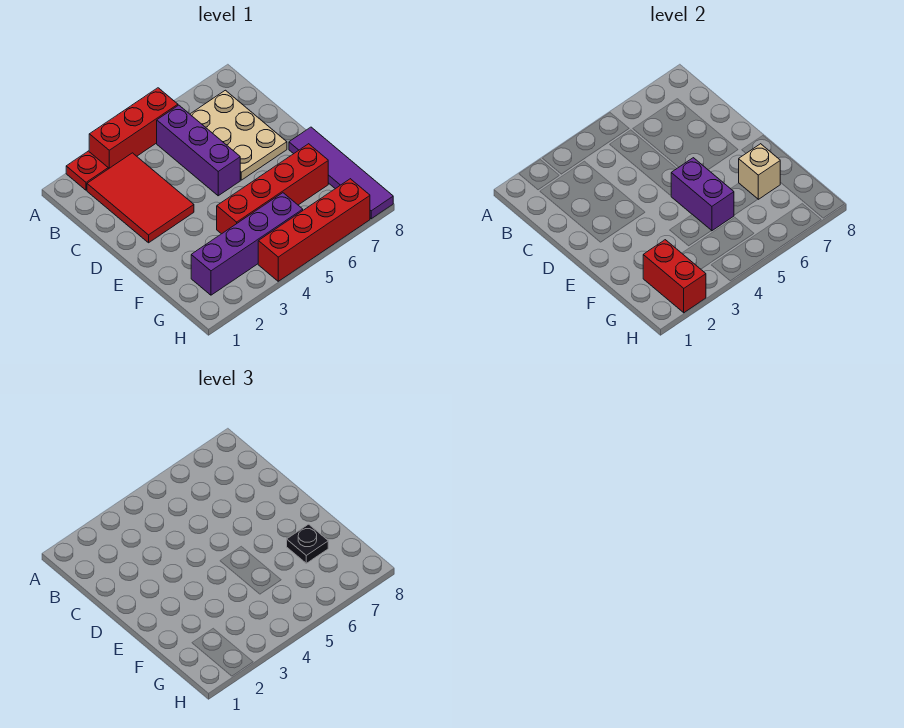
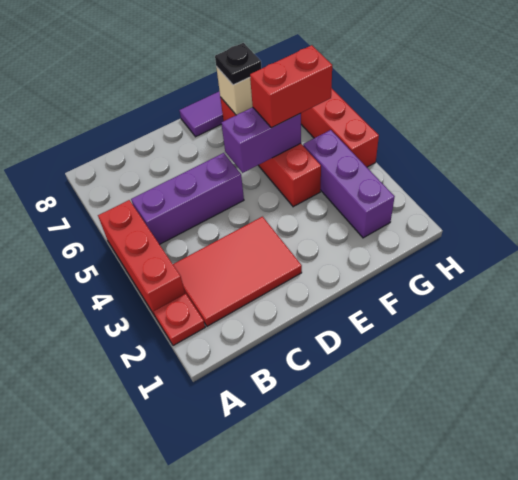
tan 2x3 plate [190,90,287,180] -> none
purple 1x4 brick [191,193,303,295] -> purple 1x3 brick [303,130,395,238]
red 1x2 brick [643,240,706,313] -> red 1x2 brick moved to [250,45,332,128]

